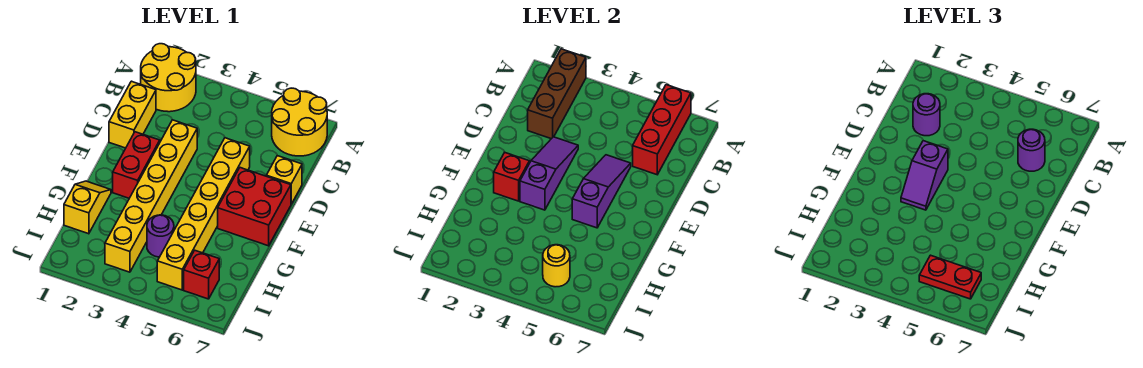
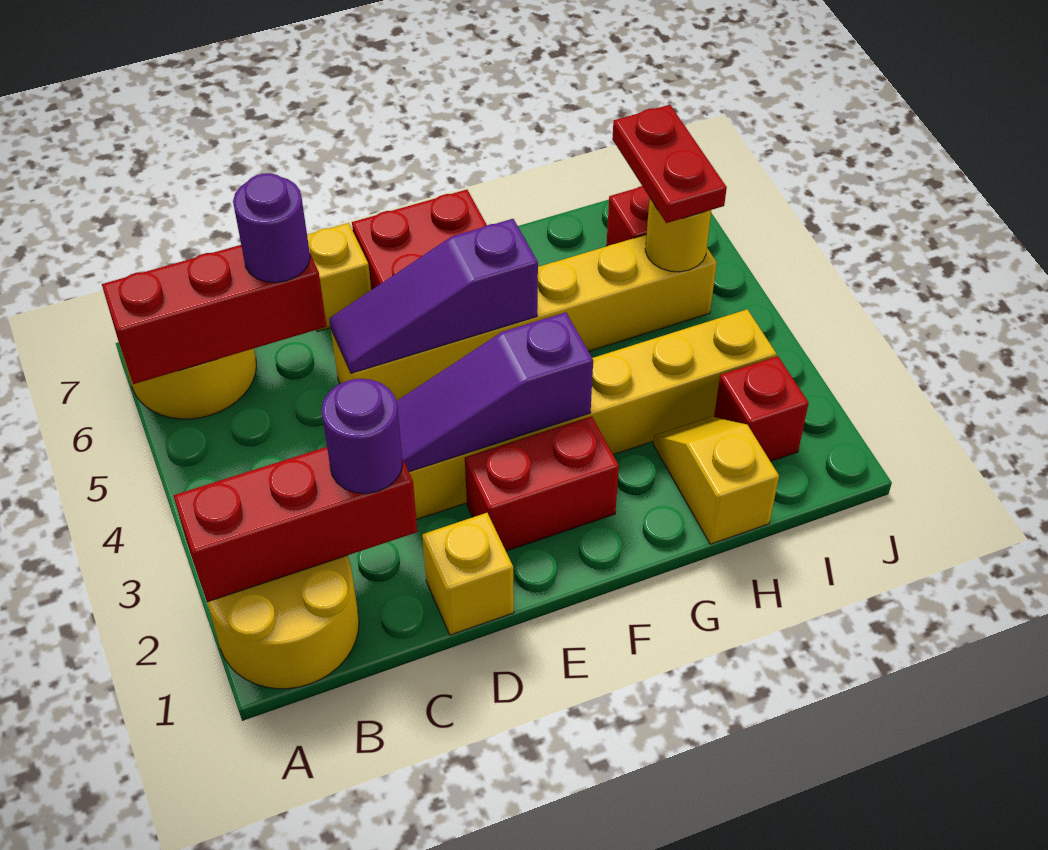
brown 1x3 brick [528,49,586,139] -> red 1x3 brick [173,447,418,602]
yellow 1x2 brick [109,81,156,148] -> yellow 1x1 brick [422,513,514,635]
purple 1x2 slope [901,141,948,210] -> none
red 1x1 brick [494,152,529,201] -> red 1x1 brick moved to [714,356,809,461]
yellow 1x2 slope [64,181,111,234] -> yellow 1x2 slope turned to [653,417,779,544]
purple 1x1 round brick [147,215,174,257] -> none

